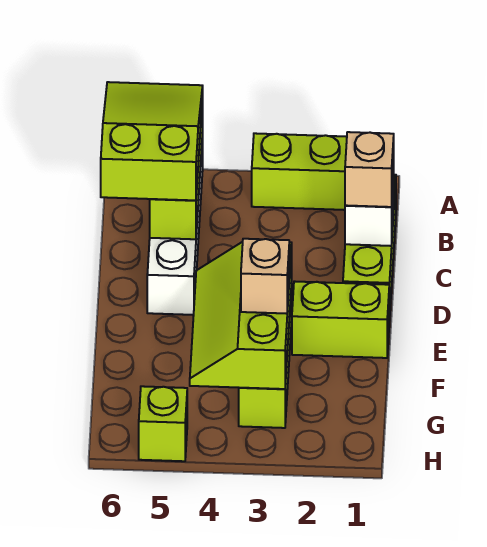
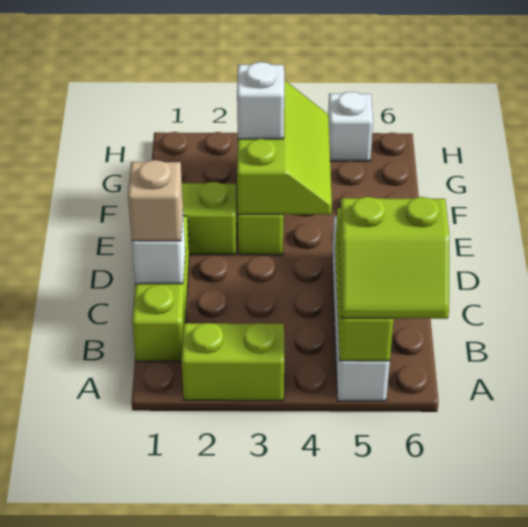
lime 2x3 slope [101,82,203,200] -> lime 2x2 slope [339,197,449,319]
tan 1x1 brick [241,239,289,314] -> white 1x1 brick [237,62,284,139]
lime 1x1 brick [139,386,187,461] -> white 1x1 brick [328,92,373,161]

